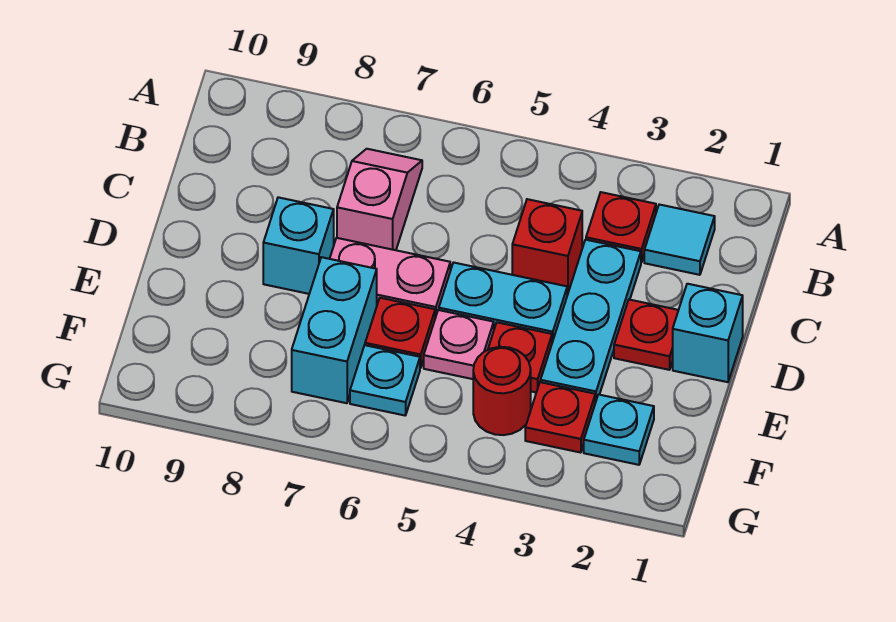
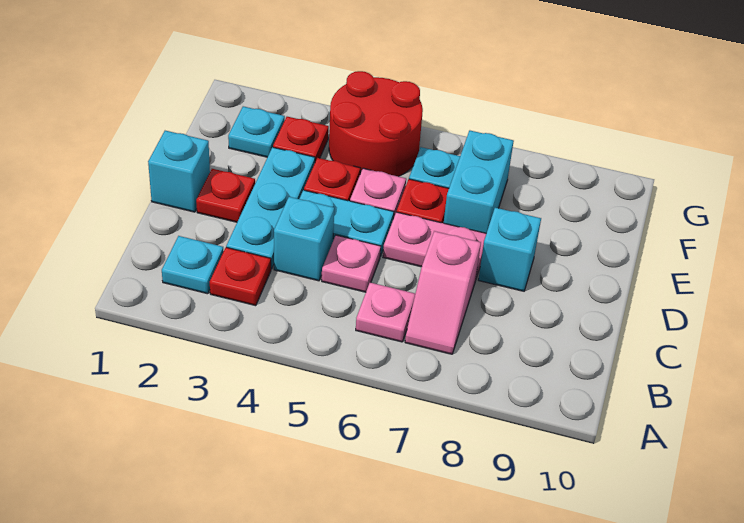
cyan 1x1 tile [644,204,715,275] -> cyan 1x1 plate [162,236,224,294]
none -> pink 1x1 plate [356,283,415,342]
red 1x1 brick [512,199,582,295] -> cyan 1x1 brick [274,197,334,281]
none -> pink 1x1 plate [322,235,381,292]
red 1x1 round brick [473,347,531,435] -> red 2x2 round brick [329,71,423,176]

